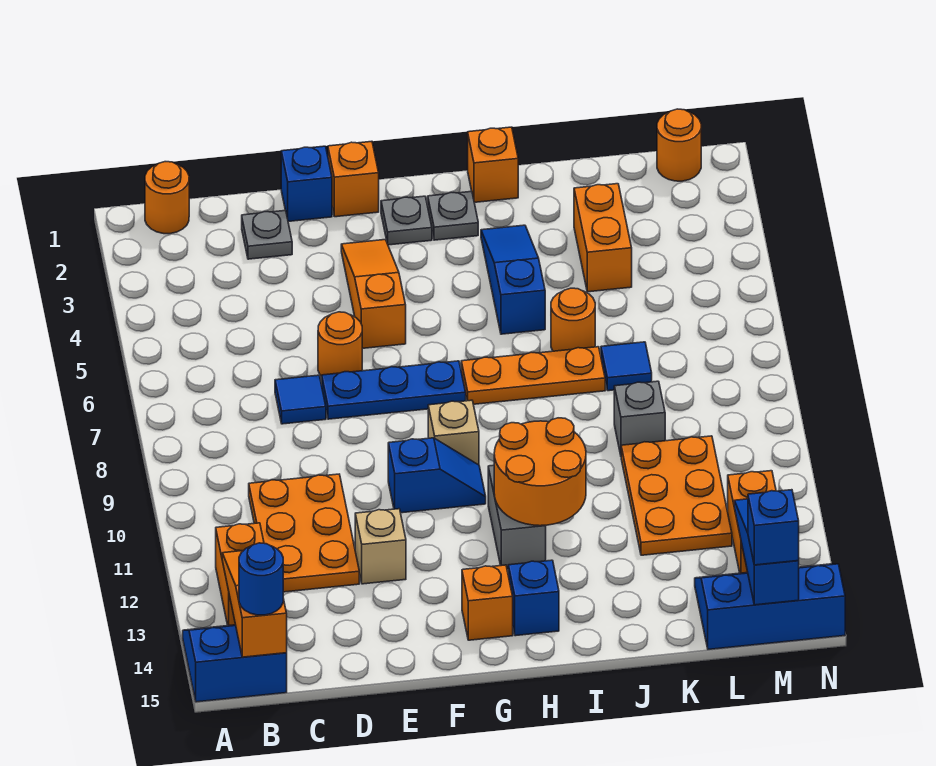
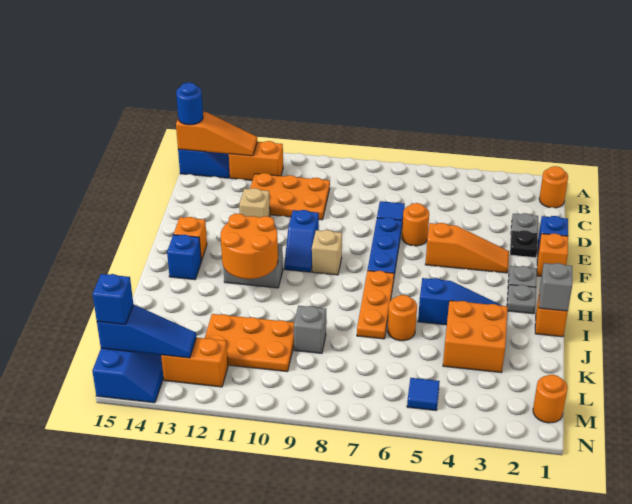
none -> black 1x1 plate [510,230,538,258]
none -> grey 1x1 brick [539,263,572,311]
orange 1x2 brick [574,184,632,292] -> orange 2x2 brick [443,301,508,373]
blue 1x1 tile [601,342,652,391] -> blue 1x1 tile moved to [407,378,440,411]

